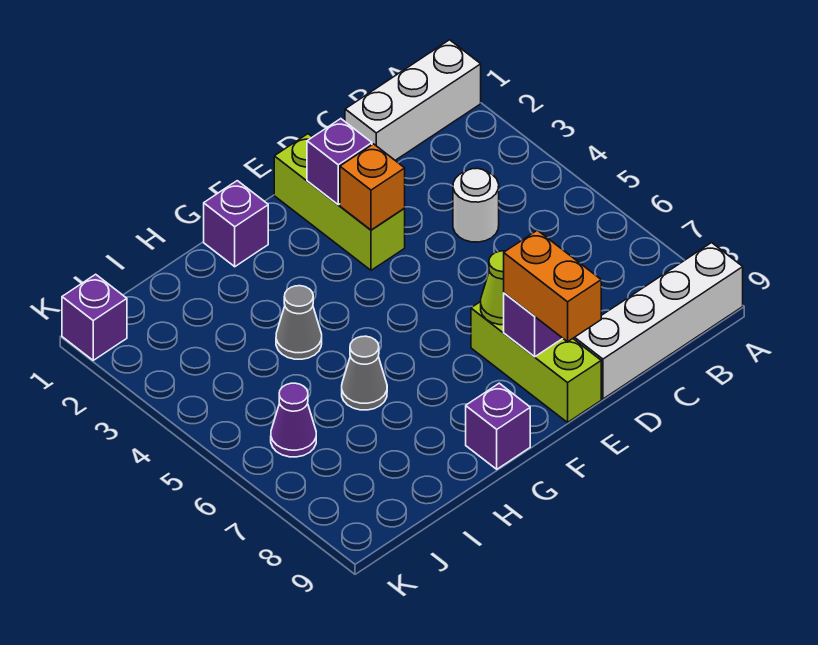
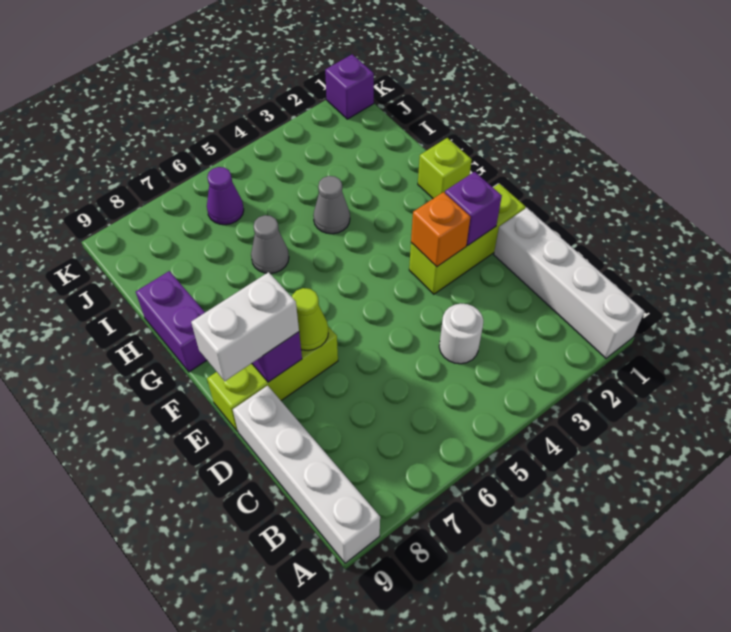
white 1x3 brick [345,40,481,160] -> white 1x4 brick [494,208,644,358]
orange 1x2 brick [504,230,601,342] -> white 1x2 brick [191,272,299,381]
purple 1x1 brick [204,181,268,267] -> lime 1x1 brick [418,138,472,198]
purple 1x1 brick [466,383,530,469] -> purple 1x2 brick [136,271,207,372]

